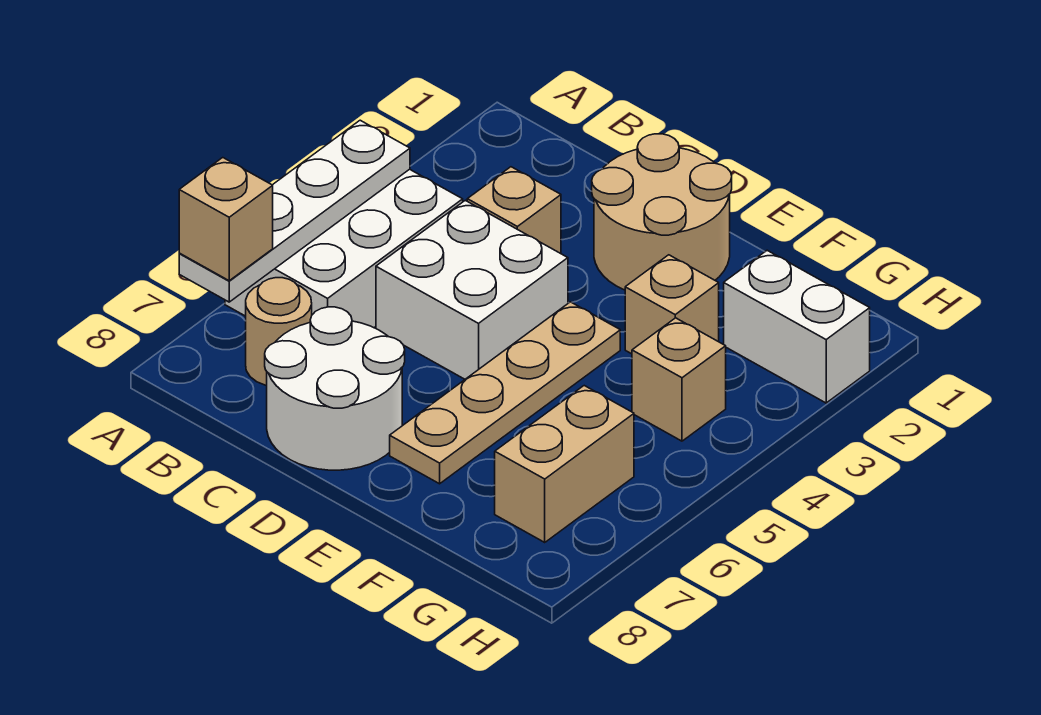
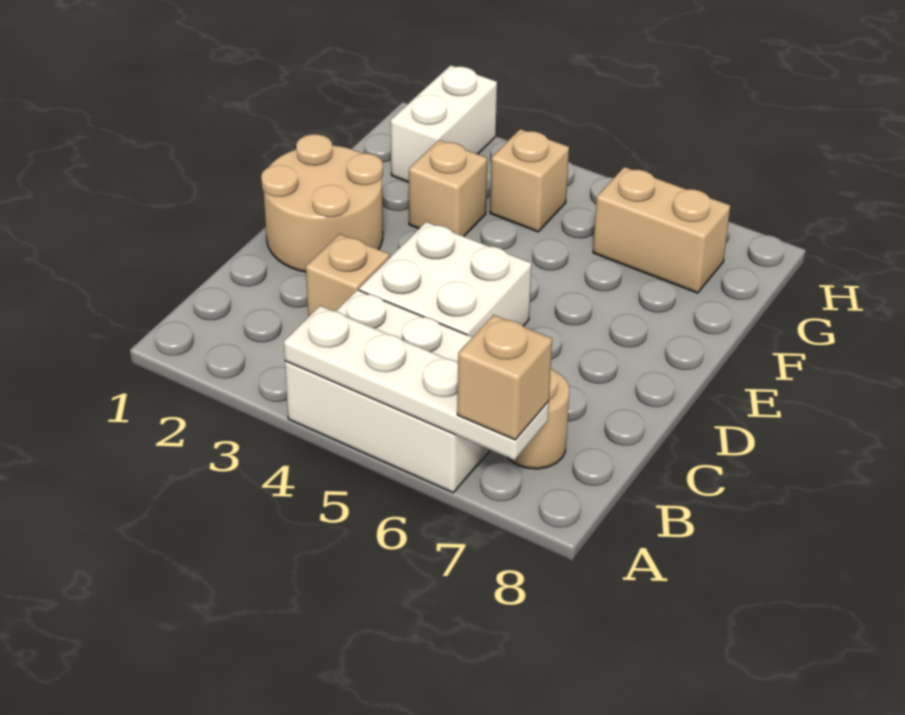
white 2x2 round brick [265,307,405,470] -> none
tan 1x4 plate [390,302,620,484] -> none

